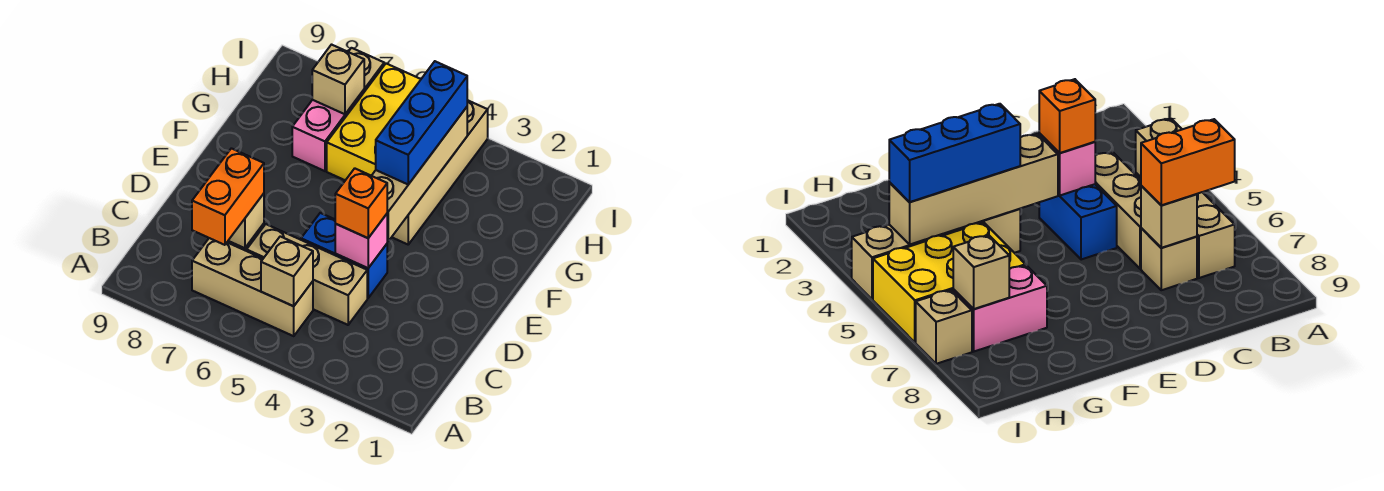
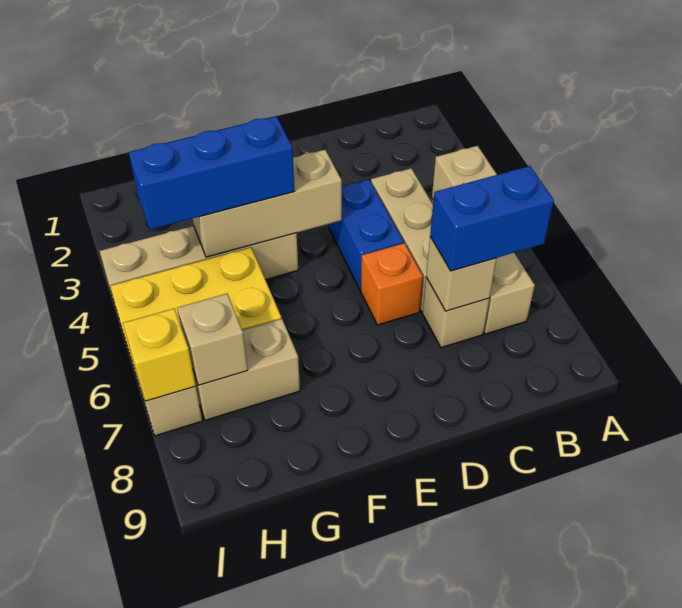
orange 1x2 brick [192,148,264,245] -> blue 1x2 brick [430,166,554,271]
pink 1x1 brick [335,214,387,268] -> none
orange 1x1 brick [335,168,387,238] -> orange 1x1 brick moved to [361,243,423,325]
tan 1x4 brick [372,107,467,241] -> tan 1x3 brick [193,150,342,257]
pink 1x2 brick [292,90,364,171] -> tan 1x2 brick [193,319,300,420]
none -> yellow 1x1 brick [123,309,196,401]

